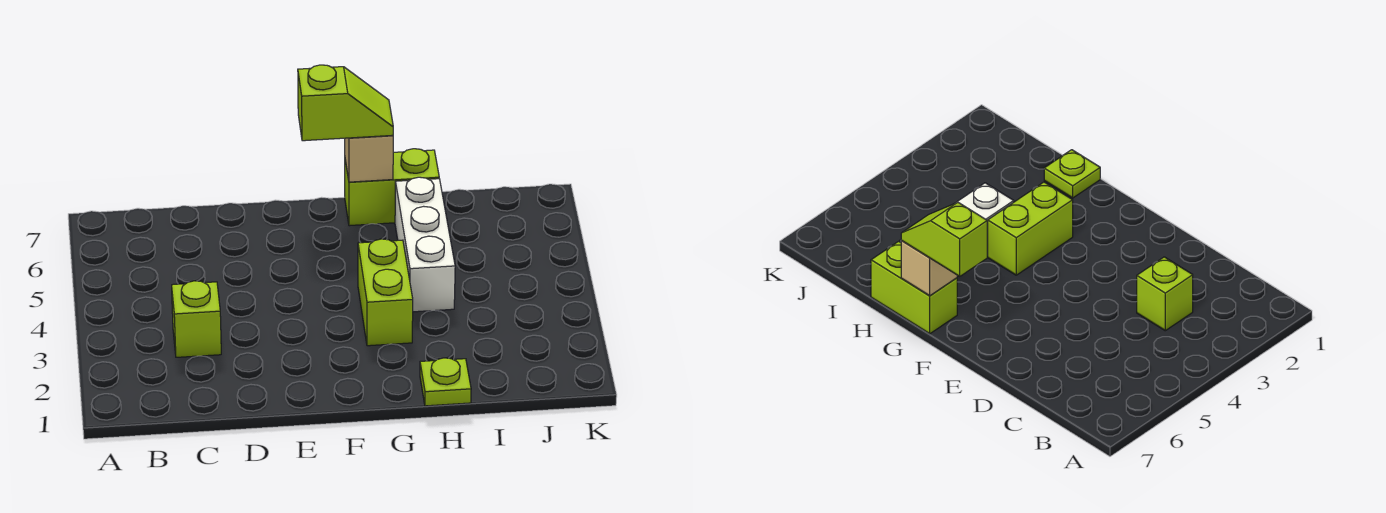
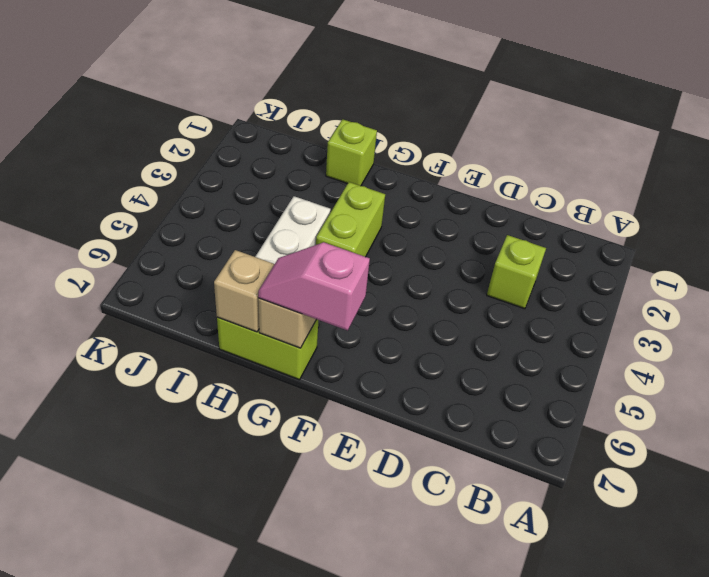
lime 1x2 slope [298,65,393,141] -> pink 1x2 slope [258,242,370,331]
lime 1x1 plate [420,358,471,406] -> lime 1x1 brick [326,119,377,186]
none -> tan 1x1 brick [214,250,274,332]

